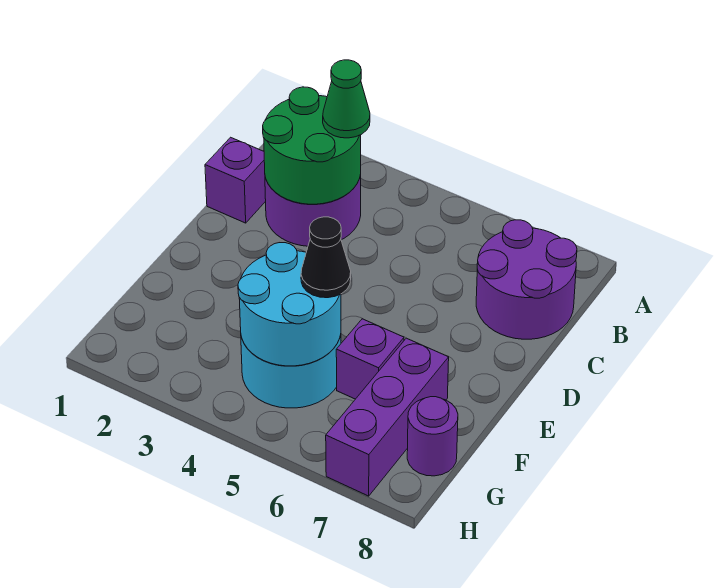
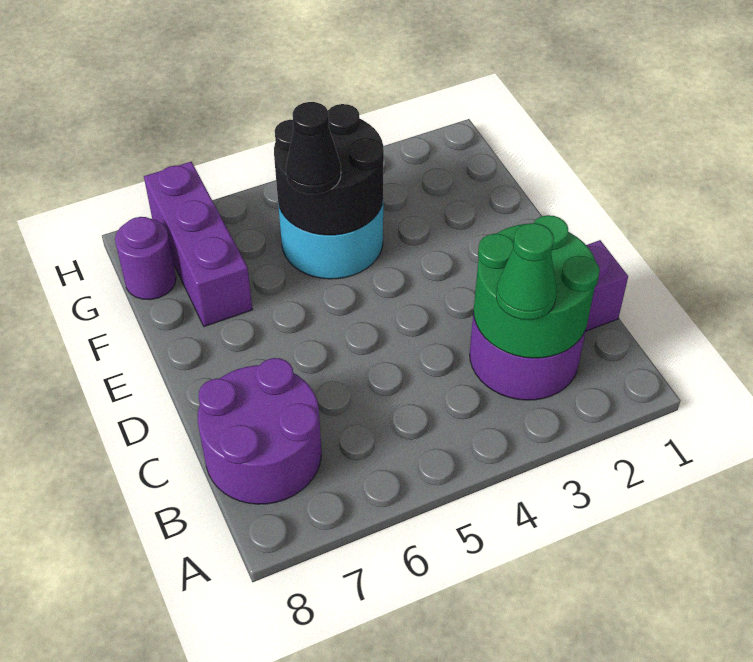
cyan 2x2 round brick [238,243,341,366] -> black 2x2 round brick [274,104,384,235]
purple 1x1 brick [336,319,404,399] -> none

